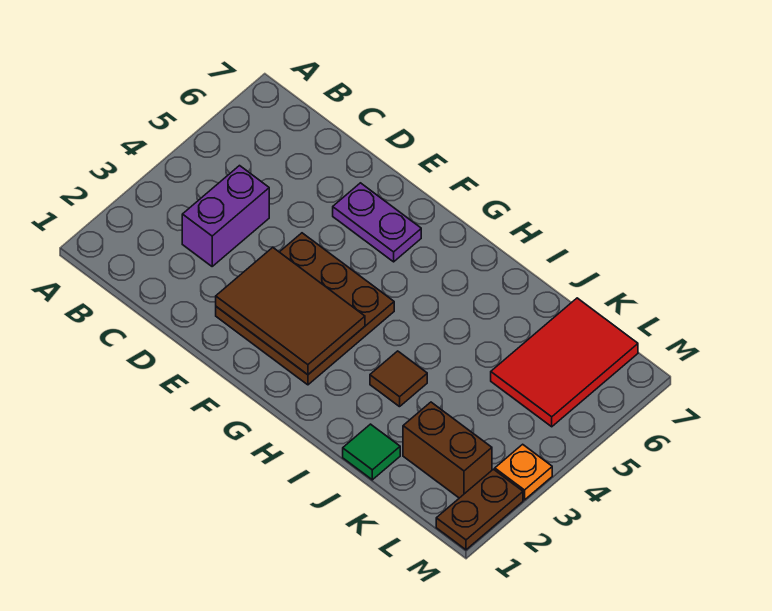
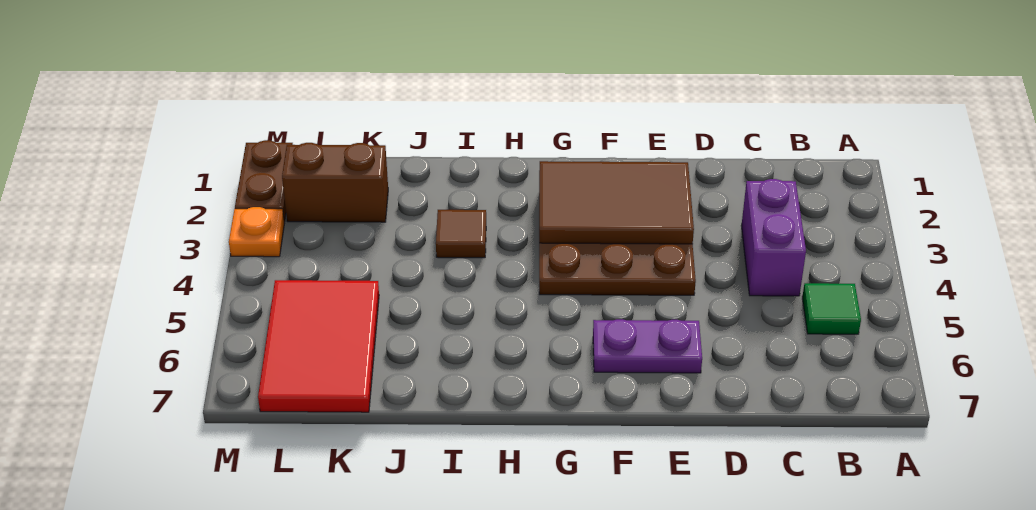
green 1x1 tile [343,424,400,480] -> green 1x1 tile moved to [802,283,861,334]

